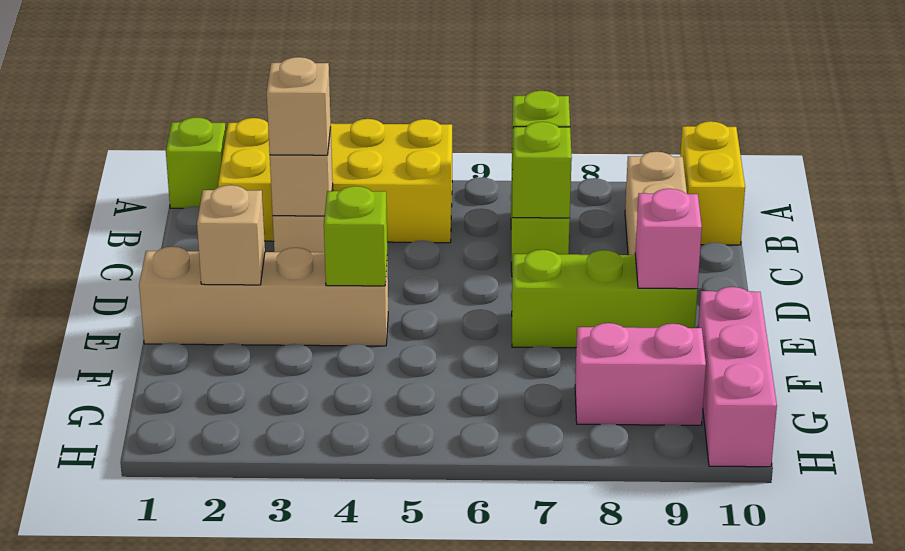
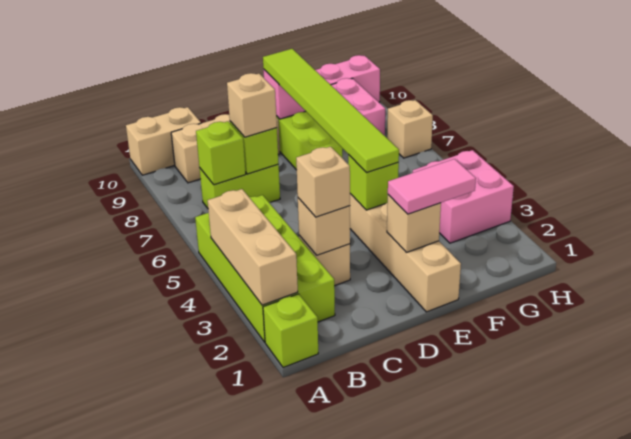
yellow 2x4 brick [218,118,452,243] -> lime 2x4 brick [195,195,335,342]
none -> tan 1x3 brick [208,189,298,305]
yellow 1x2 brick [680,121,745,245] -> tan 1x2 brick [126,107,201,175]
none -> tan 1x1 brick [227,73,277,137]
none -> pink 1x2 tile [388,159,476,214]
none -> lime 1x6 tile [263,49,399,173]
none -> pink 2x2 brick [413,150,514,243]
none -> tan 1x1 brick [387,100,433,158]

